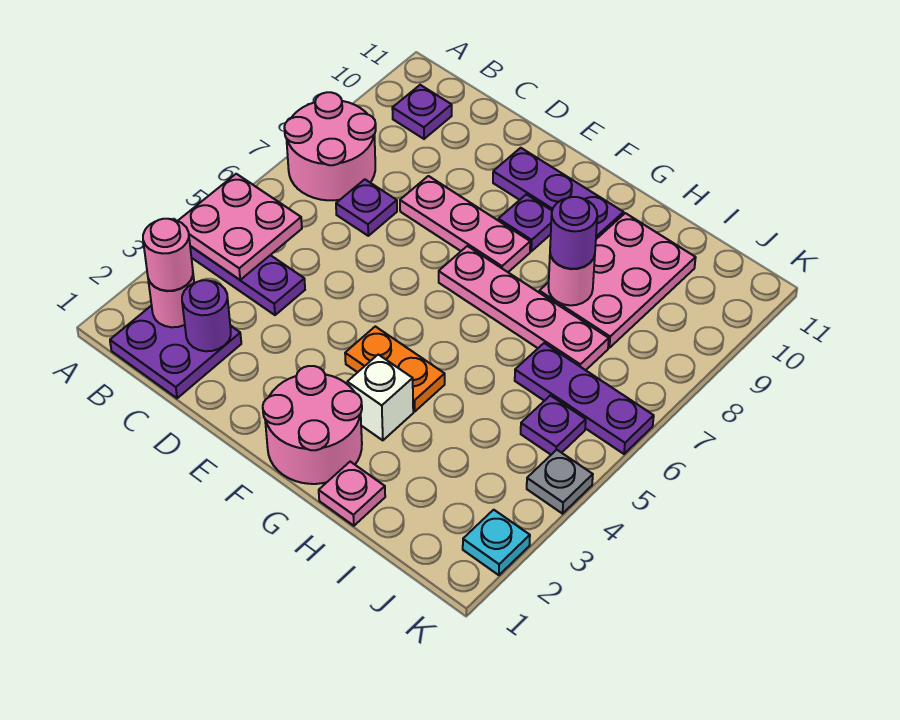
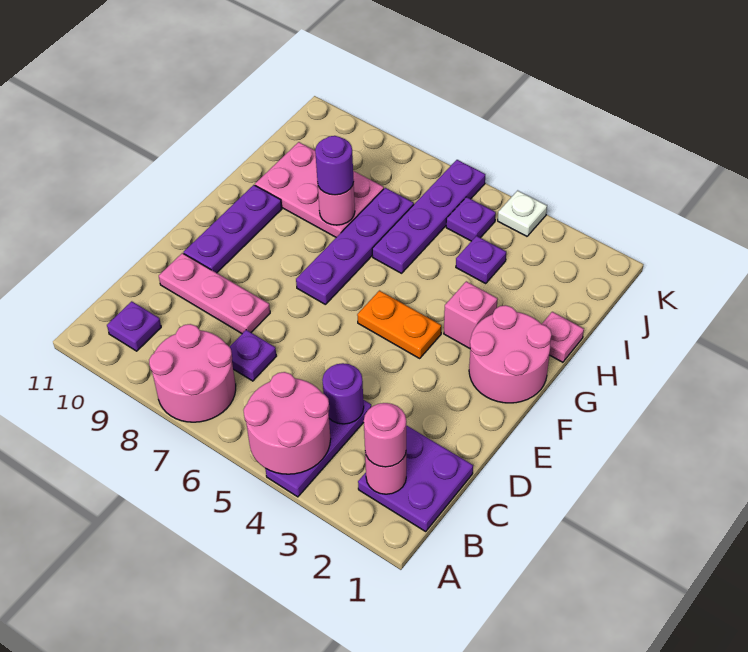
pink 2x2 plate [178,174,302,280] -> pink 2x2 round brick [244,372,331,474]
purple 1x1 round brick [182,280,231,351] -> purple 1x1 round brick moved to [322,363,364,424]
pink 1x3 plate [400,176,530,272] -> pink 1x3 plate turned to [159,253,270,333]
orange 1x2 plate [345,326,445,411] -> orange 1x2 plate turned to [357,291,441,358]
pink 1x4 plate [439,246,609,370] -> purple 1x4 plate [296,188,414,304]
purple 1x1 plate [498,194,552,251] -> purple 1x1 plate moved to [456,236,506,283]
white 1x1 brick [347,355,413,440] -> pink 1x1 brick [444,281,498,348]
purple 1x3 plate [515,343,654,454] -> purple 1x4 plate [372,160,485,273]
cyan 1x1 plate [463,510,530,575] -> none
grey 1x1 plate [527,450,593,514] -> white 1x1 plate [498,191,547,236]

